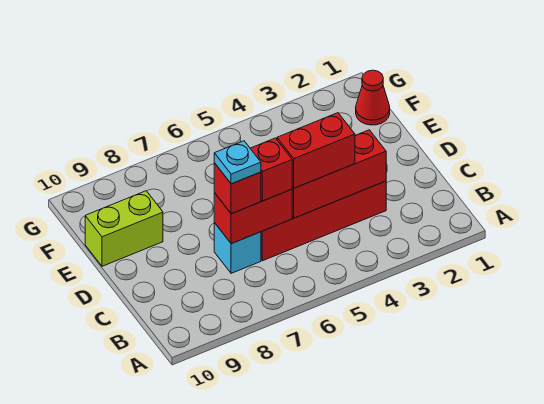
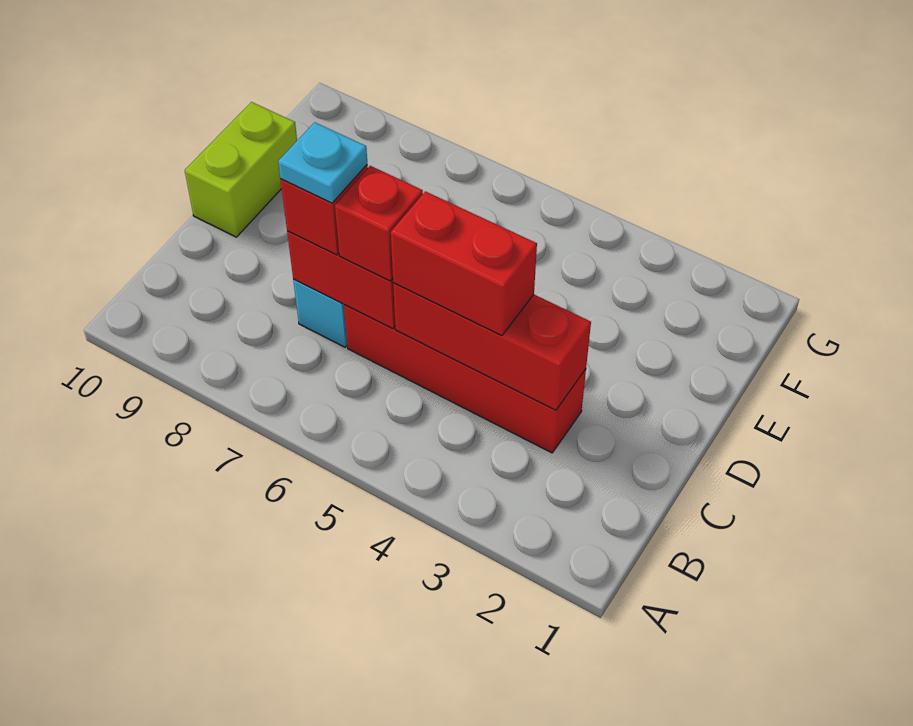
lime 1x2 brick [85,191,163,266] -> lime 1x2 brick turned to [185,102,297,237]
red 1x1 cone [356,70,390,125] -> none

